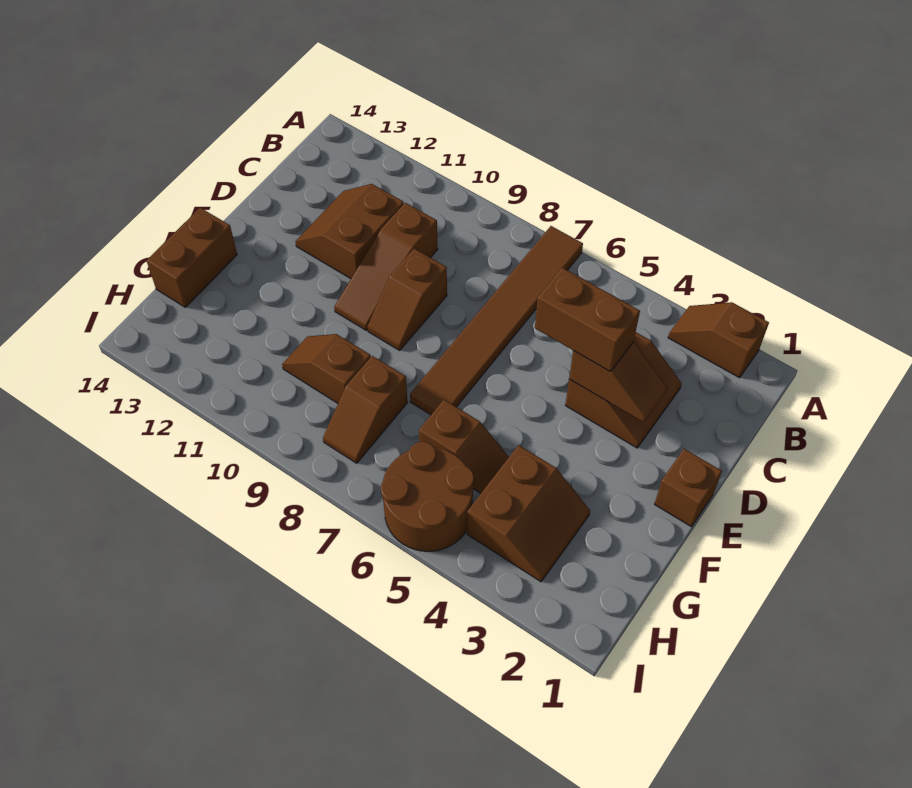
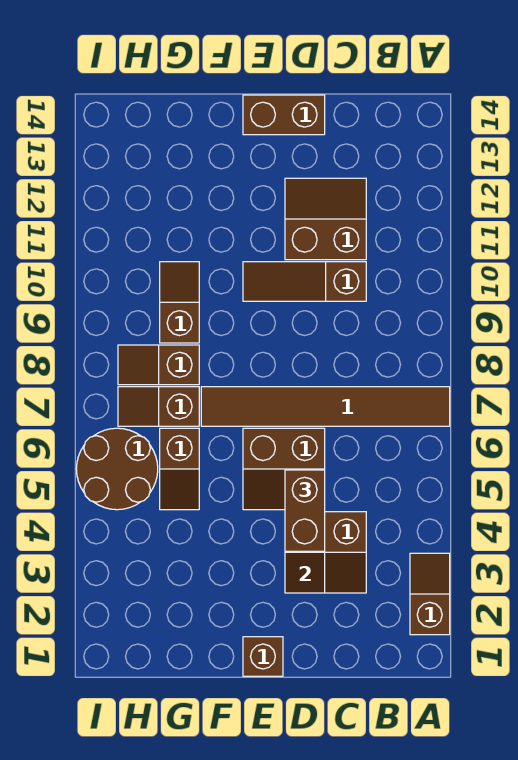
brown 1x2 slope [367,249,447,350] -> brown 1x2 slope moved to [118,387,199,426]
brown 1x2 brick [147,208,237,307] -> brown 1x2 brick moved to [243,95,325,135]
brown 2x2 slope [467,445,590,582] -> brown 2x2 slope moved to [243,428,325,510]

